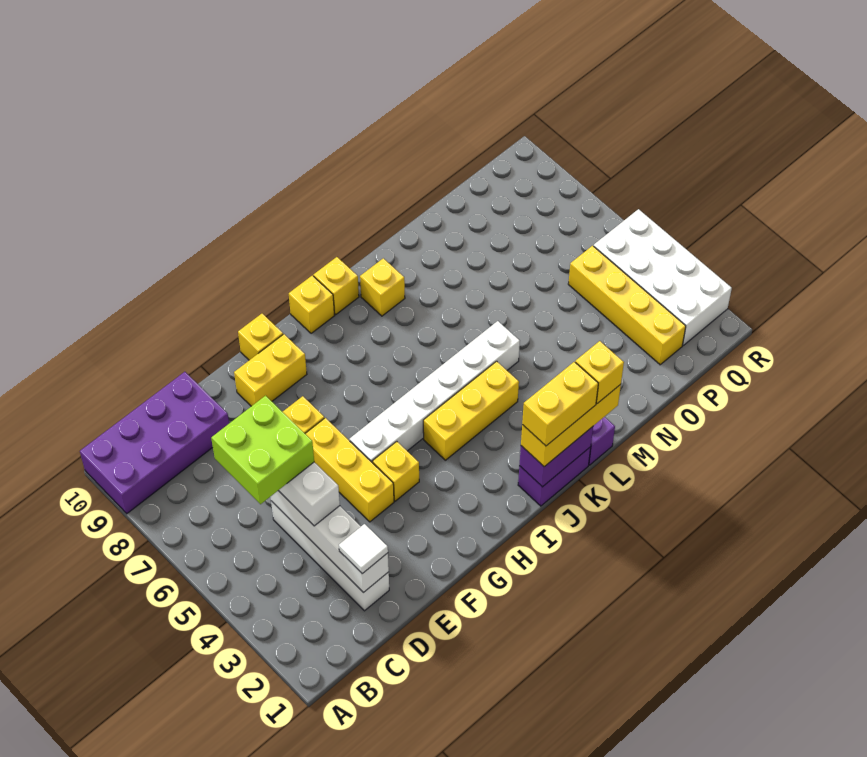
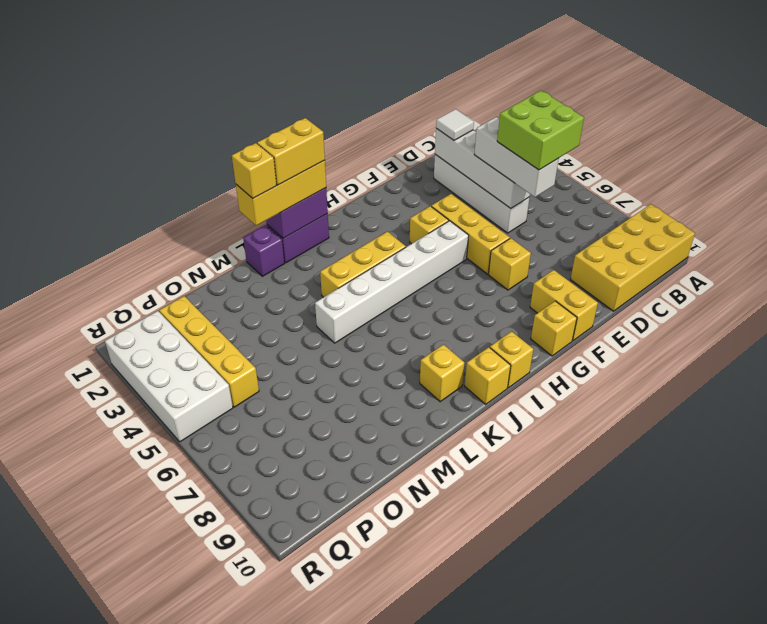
purple 2x4 brick [80,372,229,514] -> yellow 2x4 brick [570,204,695,311]
yellow 1x2 brick [234,334,307,406] -> yellow 1x2 brick turned to [530,270,598,341]

